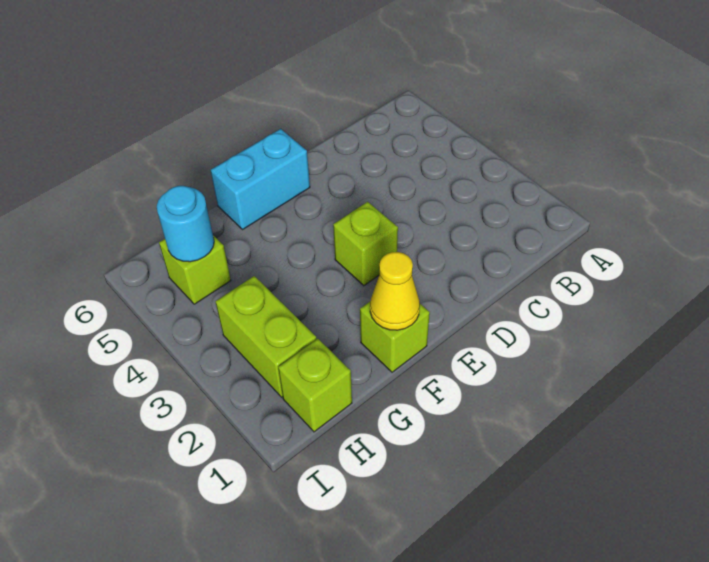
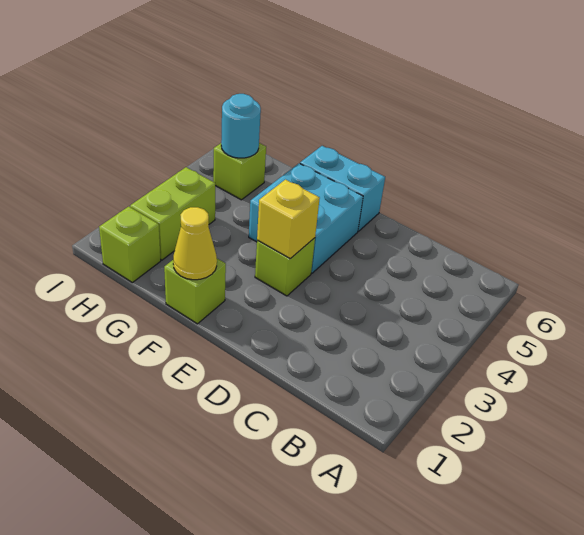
none -> yellow 1x1 brick [257,180,320,259]
none -> cyan 2x2 brick [249,163,363,273]

